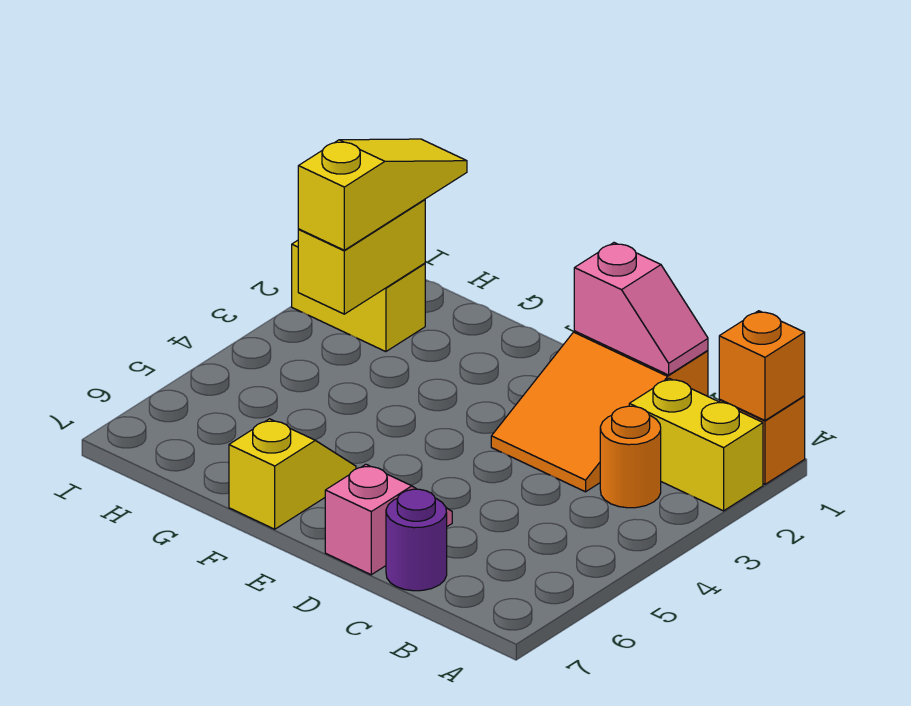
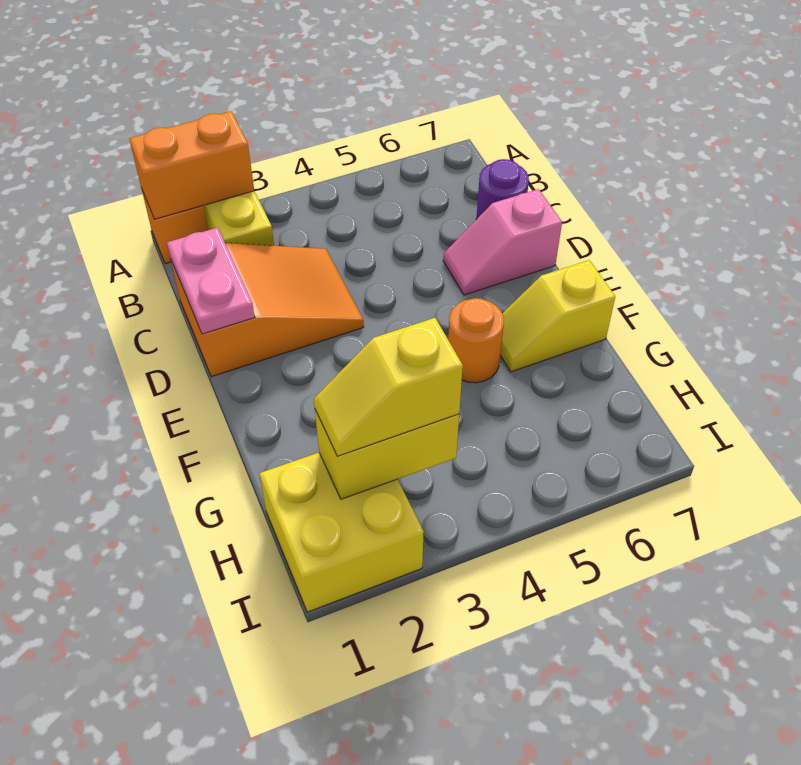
orange 1x1 brick [719,311,805,420] -> orange 1x2 brick [129,111,254,219]
orange 1x1 round brick [600,406,661,508] -> orange 1x1 round brick moved to [448,298,504,383]
pink 1x2 slope [574,243,708,375] -> pink 1x2 plate [167,228,255,334]
yellow 1x3 slope [298,139,467,250] -> yellow 1x2 slope [314,318,463,456]
yellow 1x2 brick [292,240,425,352] -> yellow 2x2 brick [259,453,424,612]

